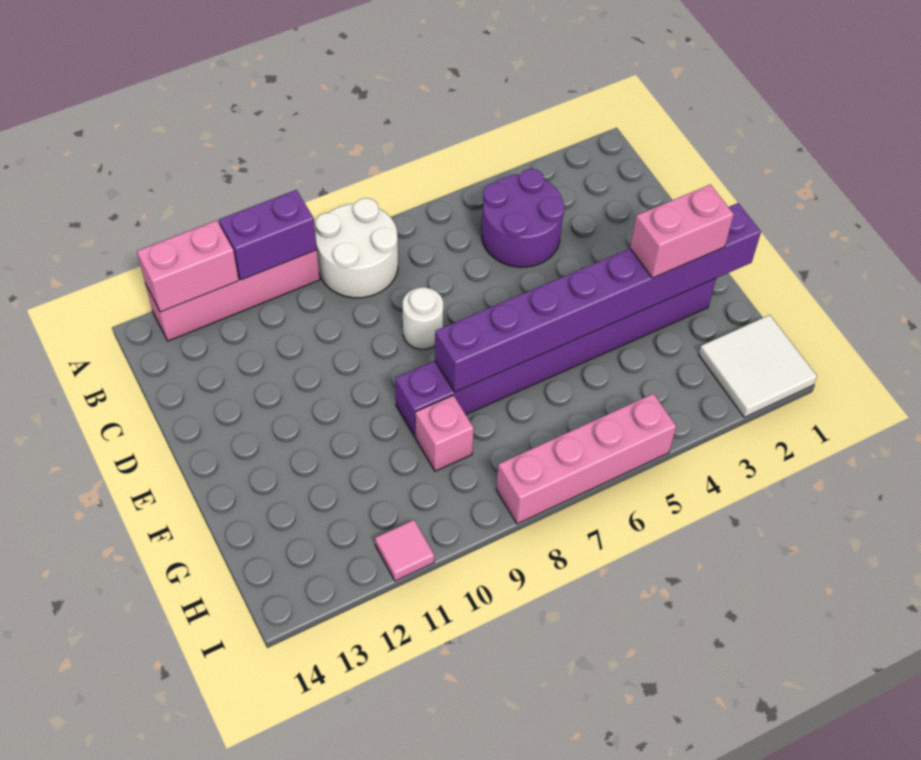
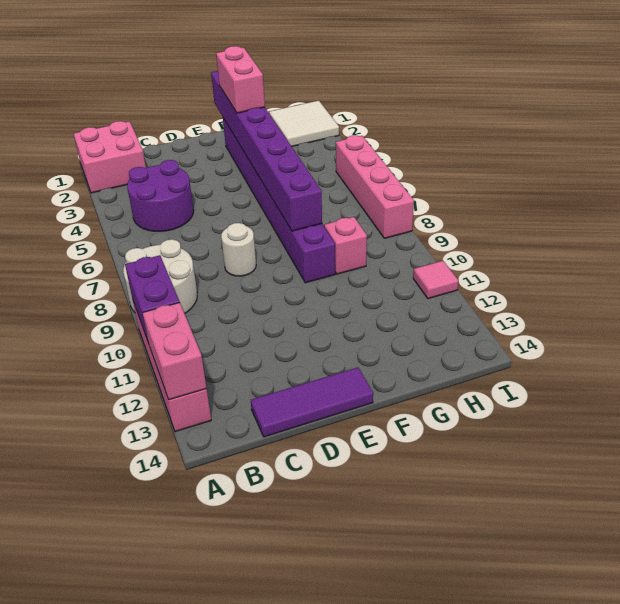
none -> pink 2x2 brick [74,121,146,193]
none -> purple 1x3 tile [251,367,373,437]

